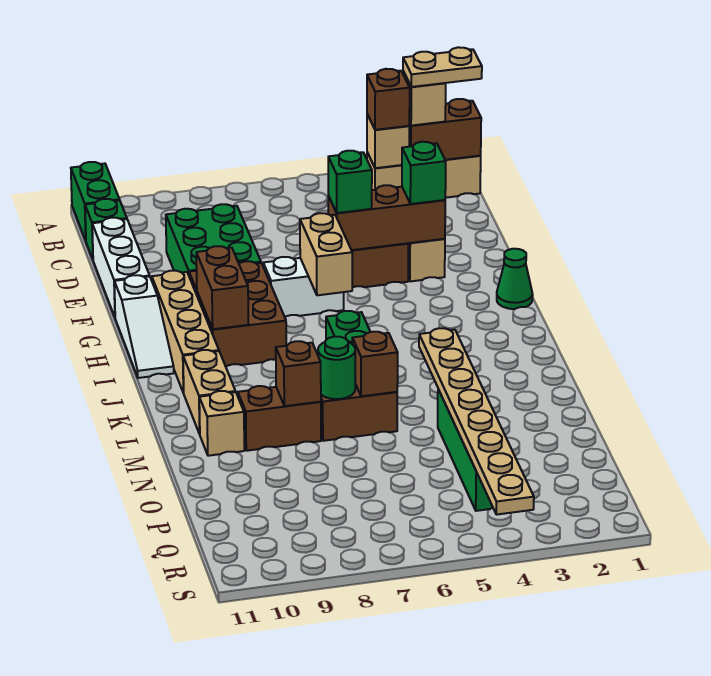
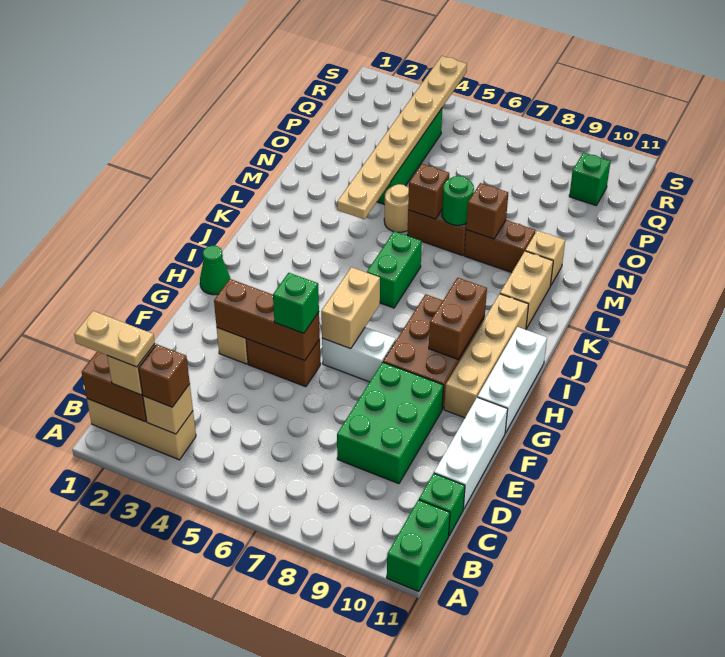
green 1x1 brick [402,142,446,204] -> green 1x1 brick moved to [569,152,611,205]
white 1x3 slope [114,275,174,378] -> white 1x3 brick [478,327,547,433]
none -> tan 1x1 round brick [384,184,409,232]

